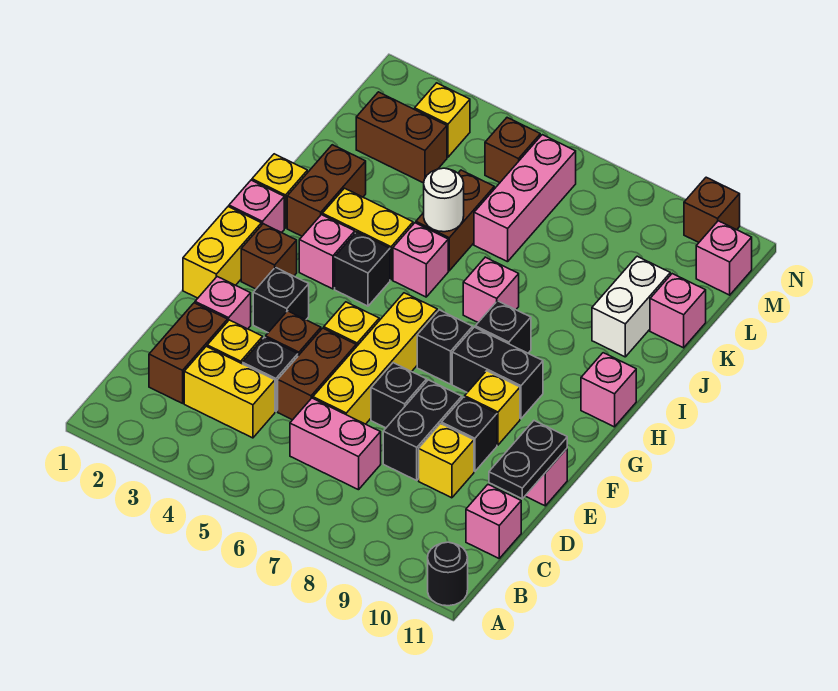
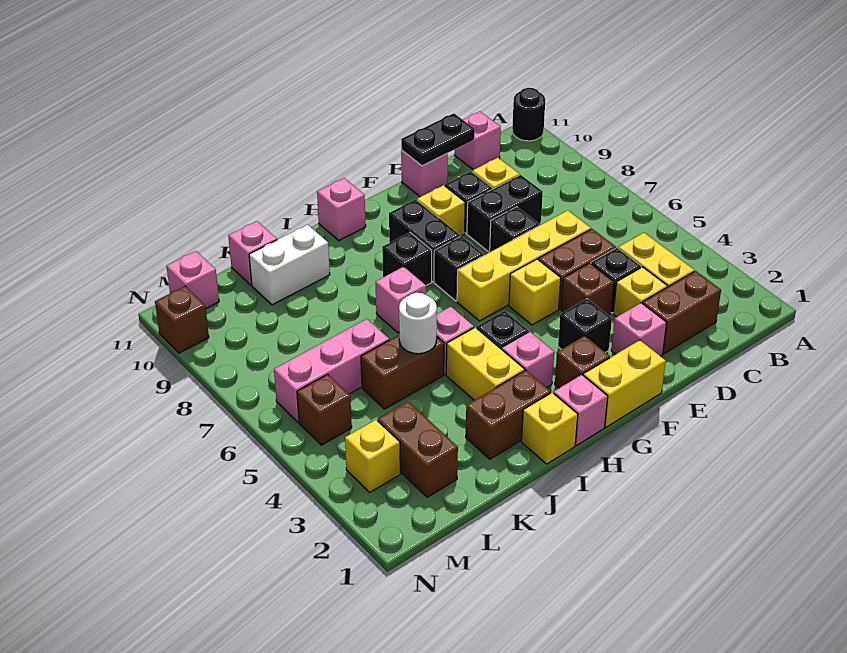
pink 1x2 brick [290,398,381,490] -> none

